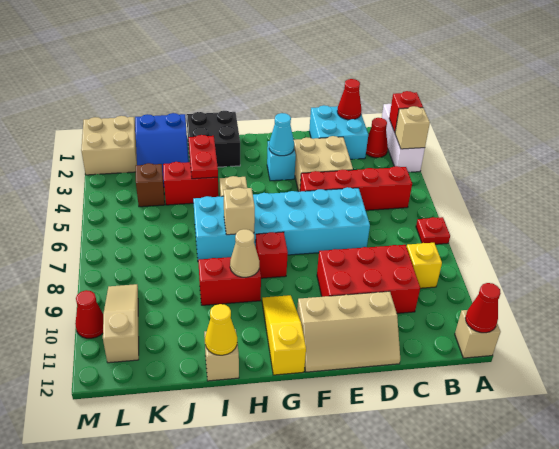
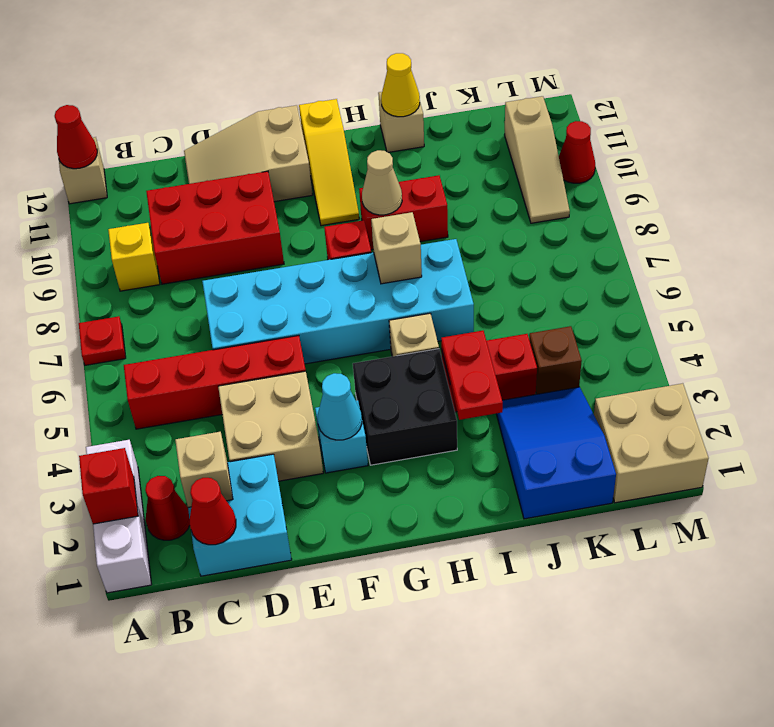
tan 1x1 brick [395,106,430,149] -> tan 1x1 brick moved to [175,432,233,507]
tan 2x3 slope [297,291,400,372] -> tan 2x3 slope turned to [184,105,312,202]
black 2x2 brick [186,111,240,167] -> black 2x2 brick moved to [353,349,457,465]

